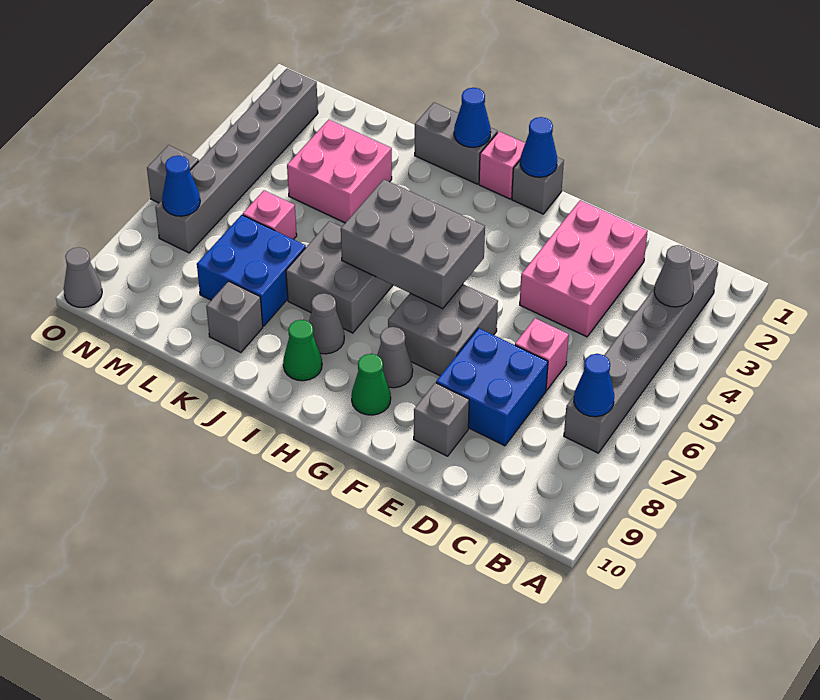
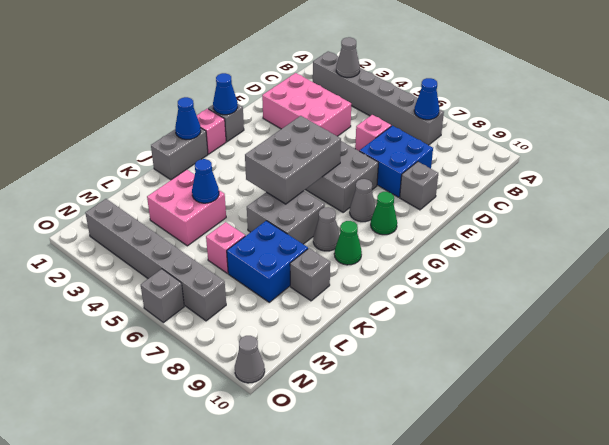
blue 1x1 cone [162,156,200,216] -> blue 1x1 cone moved to [192,159,219,203]

